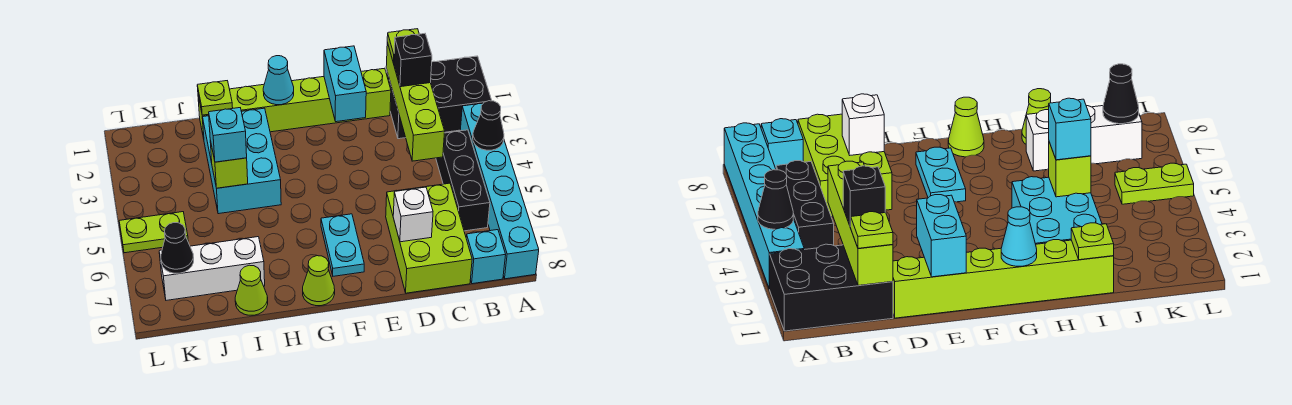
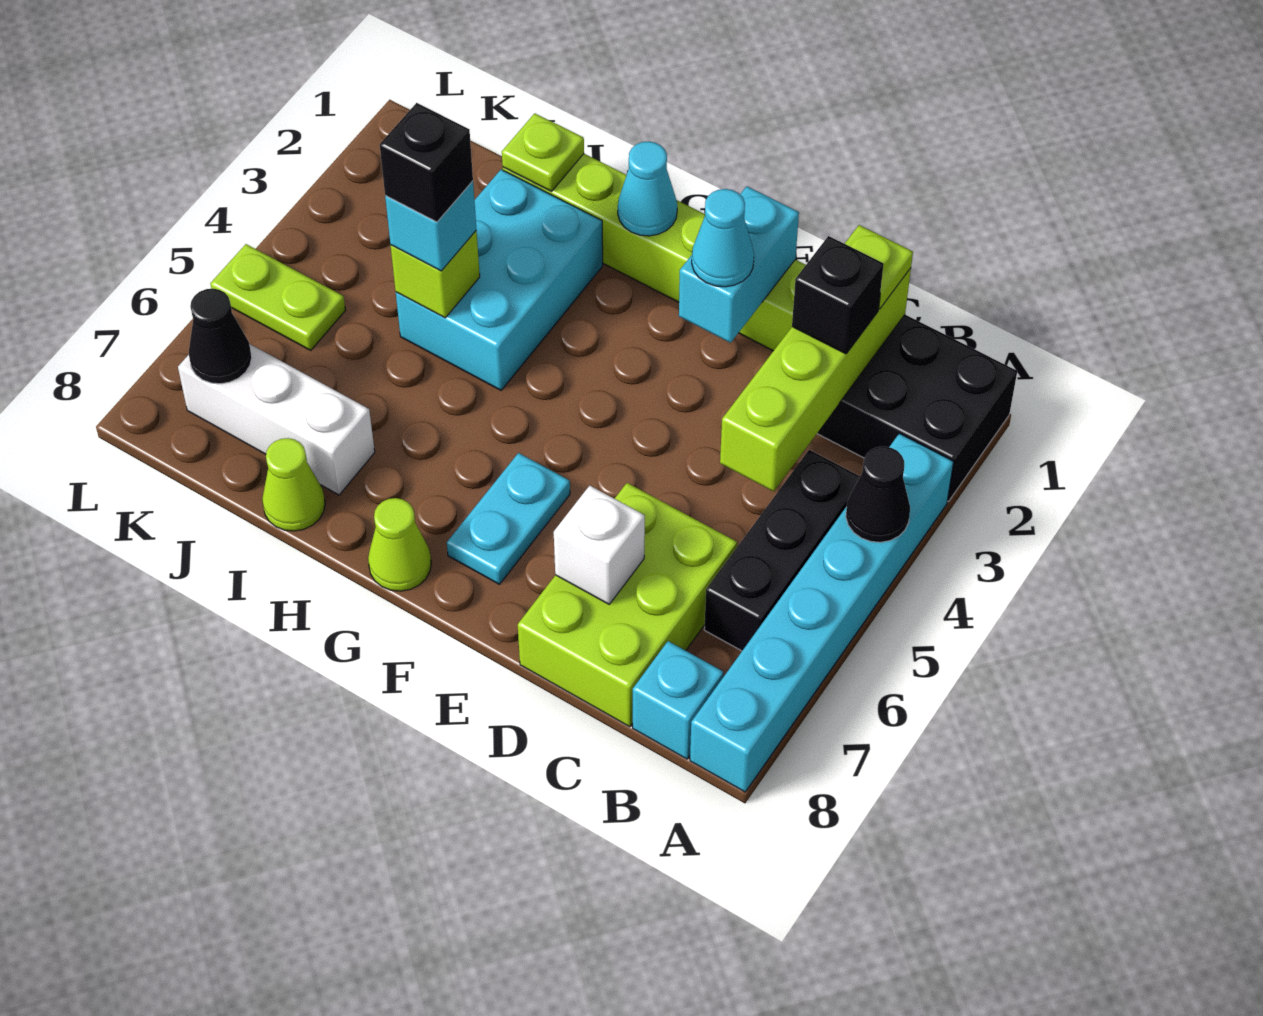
none -> cyan 1x1 cone [692,189,754,287]
none -> black 1x1 brick [380,103,473,222]

